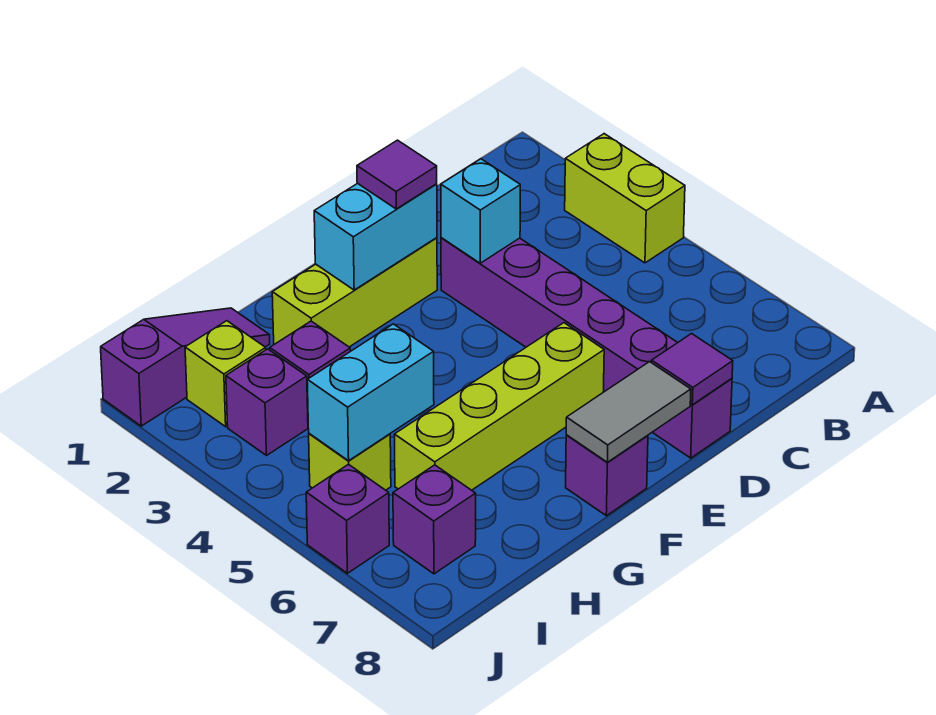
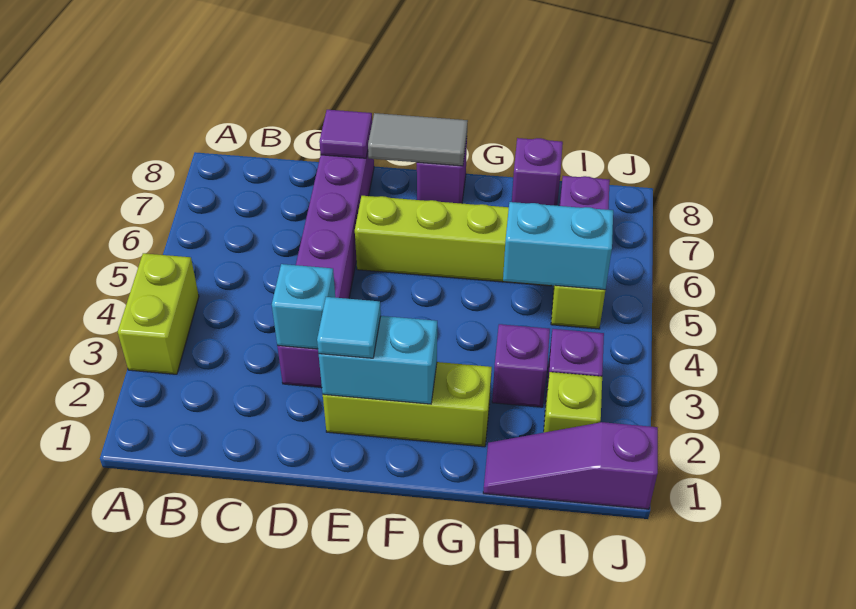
purple 1x1 tile [357,140,437,209] -> cyan 1x1 tile [317,297,381,358]
purple 1x1 brick [306,464,389,573] -> purple 1x1 brick moved to [512,138,563,206]

